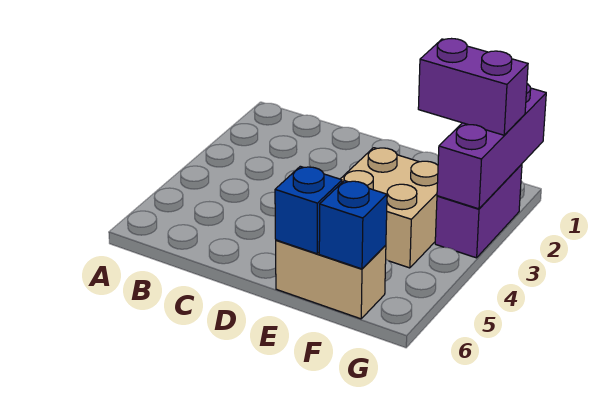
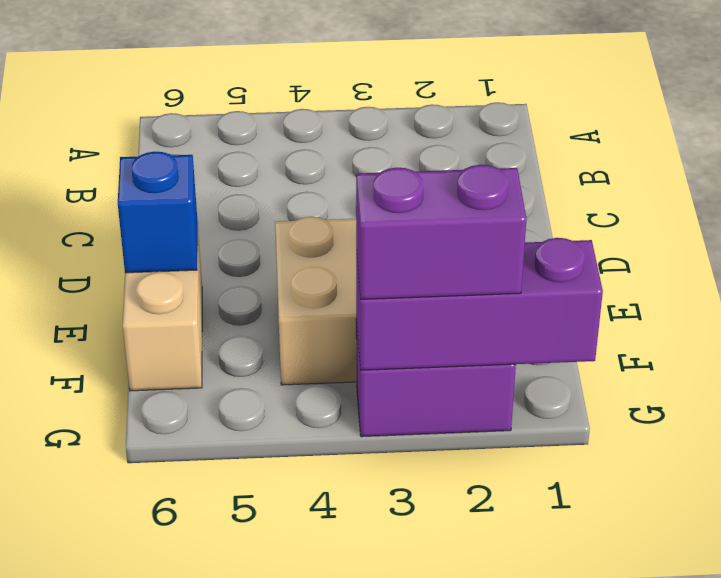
purple 1x2 brick [418,39,528,135] -> purple 1x2 brick turned to [356,165,526,299]
blue 1x1 brick [319,181,387,269] -> none

